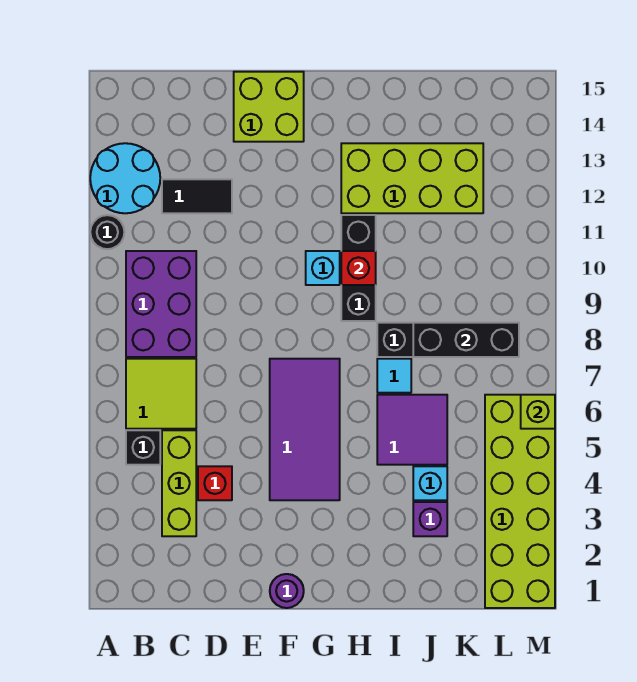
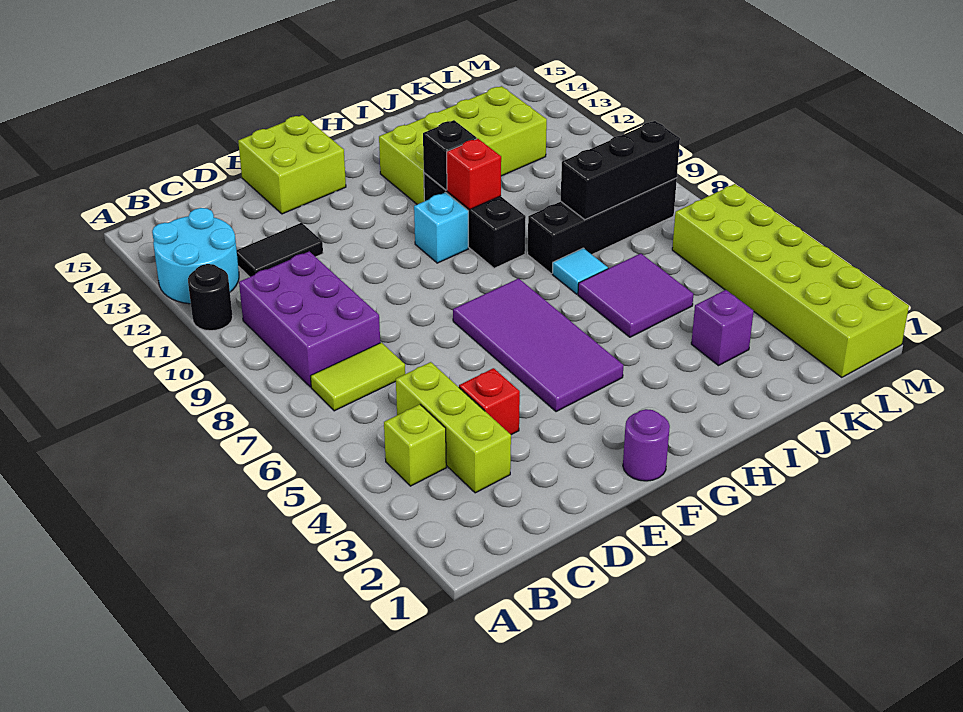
black 1x1 brick [126,430,160,465] -> black 1x1 brick moved to [423,120,477,190]
lime 2x2 tile [126,359,196,429] -> lime 1x2 tile [310,343,405,411]
cyan 1x1 brick [413,466,447,500] -> none
lime 1x1 brick [521,395,555,429] -> lime 1x1 brick moved to [384,404,446,486]

